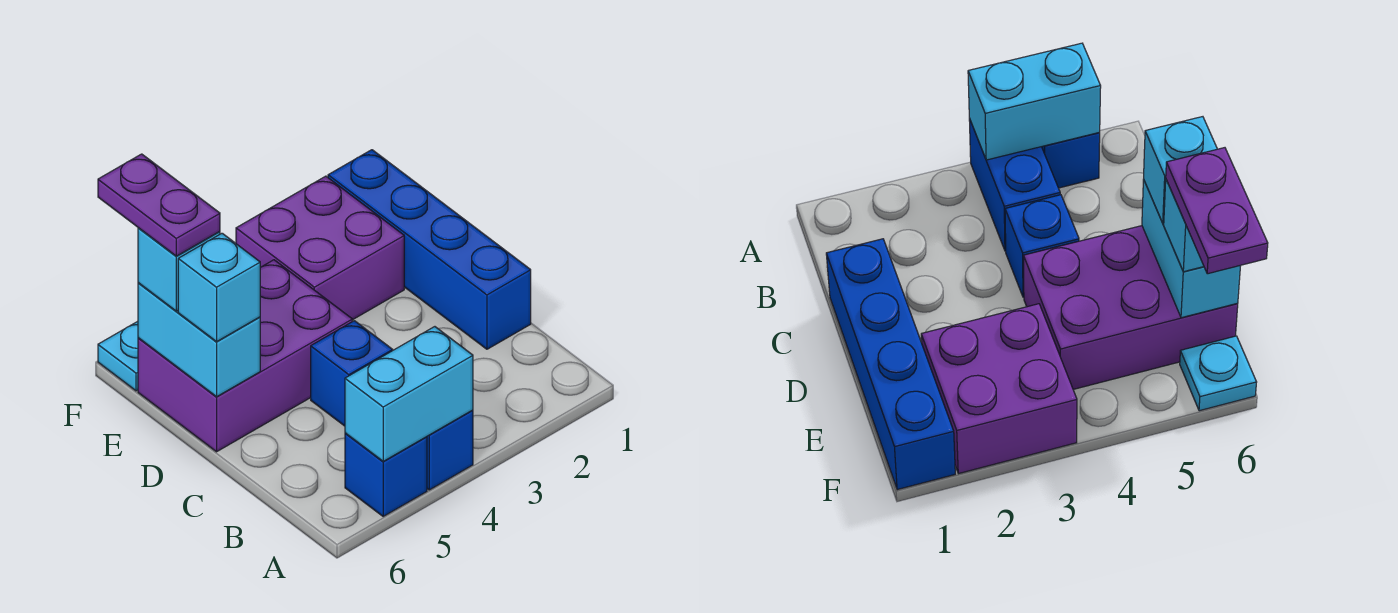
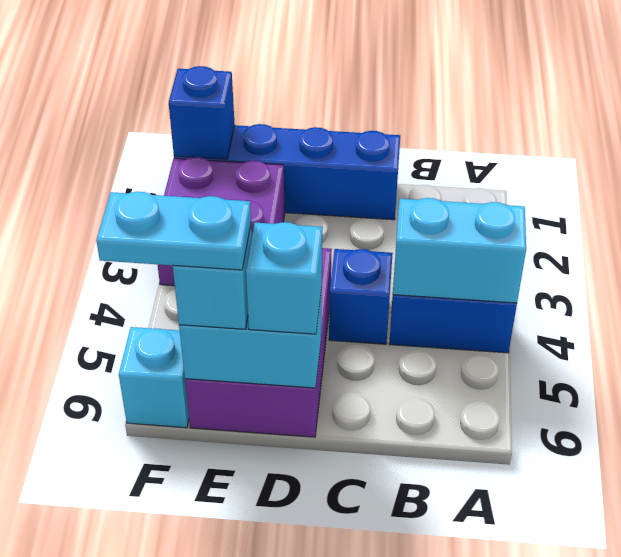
cyan 1x2 brick [345,327,473,461] -> cyan 1x2 brick turned to [393,198,526,303]
blue 1x1 brick [345,433,427,516] -> blue 1x1 brick moved to [169,66,235,159]
purple 1x2 plate [98,154,220,256] -> cyan 1x2 plate [96,192,251,270]
cyan 1x1 plate [98,321,138,391] -> cyan 1x1 brick [119,327,189,428]

